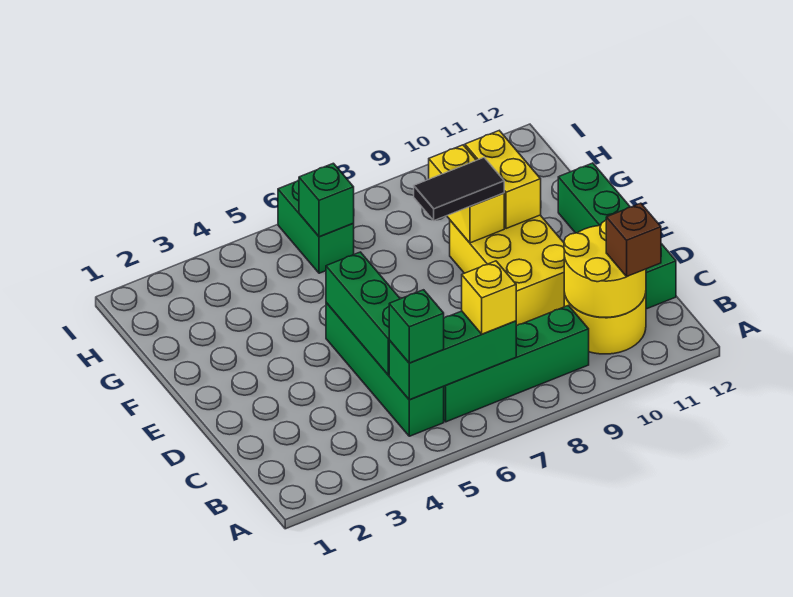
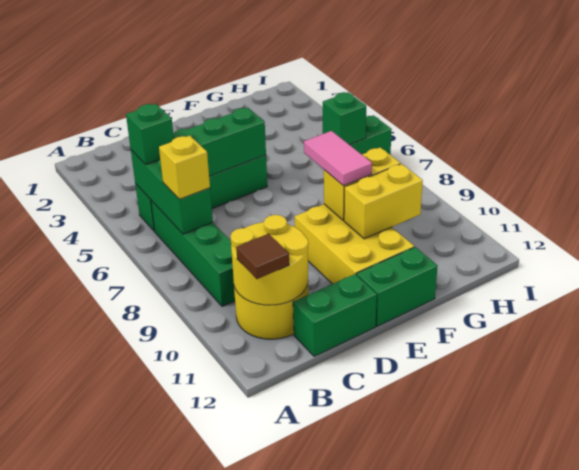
brown 1x1 brick [606,203,661,276] -> brown 1x1 tile [236,234,289,279]
yellow 2x3 brick [450,215,564,326] -> yellow 2x3 brick turned to [295,204,414,284]
black 1x2 tile [414,158,504,221] -> pink 1x2 tile [304,131,372,186]

